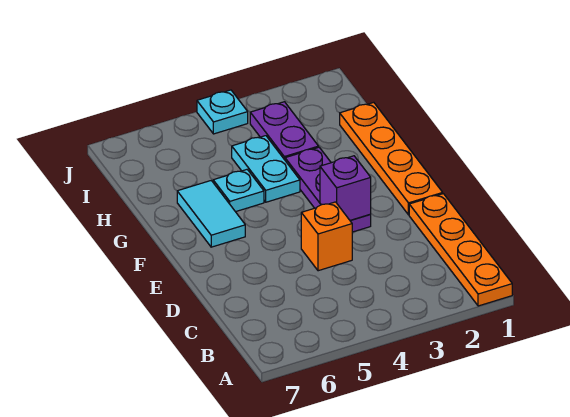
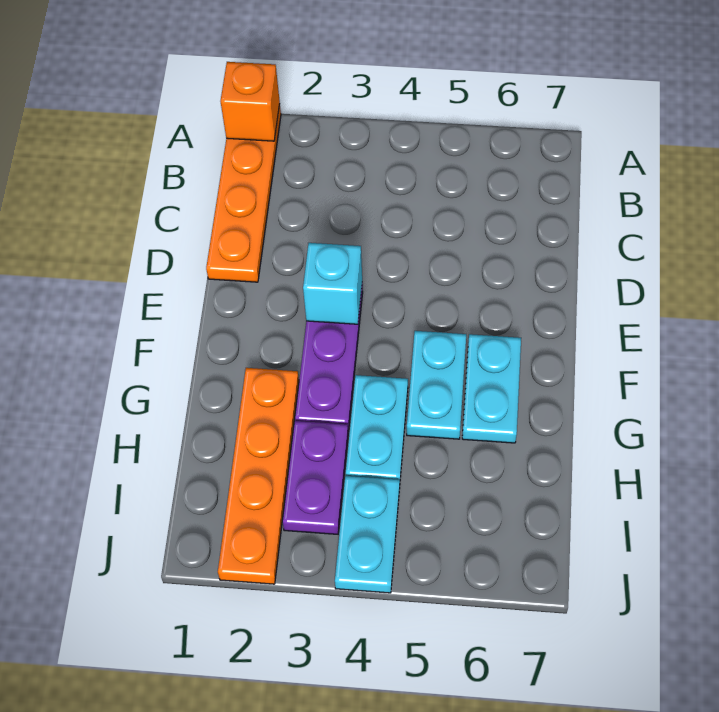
orange 1x1 brick [301,202,352,271] -> orange 1x1 brick moved to [221,62,280,141]
orange 1x4 plate [340,102,443,215] -> orange 1x4 plate moved to [218,368,299,584]
purple 1x1 brick [320,156,371,220] -> cyan 1x1 brick [303,243,362,324]
cyan 1x2 tile [177,181,245,247] -> cyan 1x2 plate [462,334,521,443]
cyan 1x1 plate [213,170,264,212] -> cyan 1x2 plate [407,331,466,439]
cyan 1x1 plate [197,90,248,134] -> cyan 1x2 plate [335,476,400,593]

